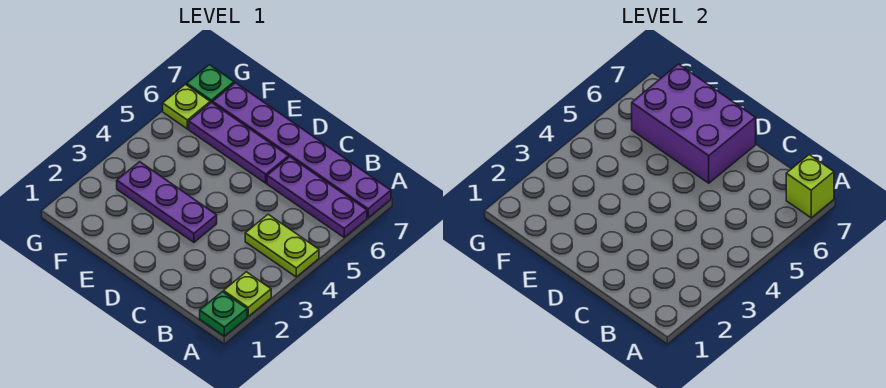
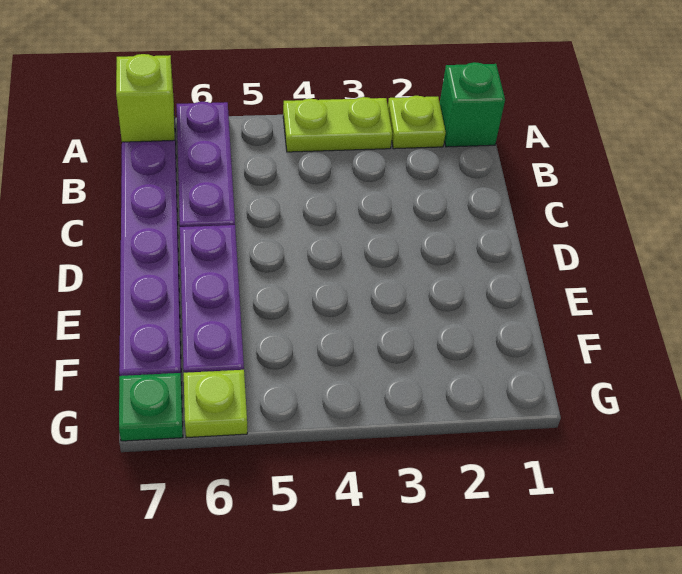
green 1x1 plate [200,292,247,336] -> green 1x1 brick [440,62,505,147]
lime 1x2 plate [245,214,319,277] -> lime 1x2 plate turned to [283,97,392,152]
purple 1x3 plate [117,162,217,242] -> none
purple 2x3 brick [632,64,756,183] -> none

